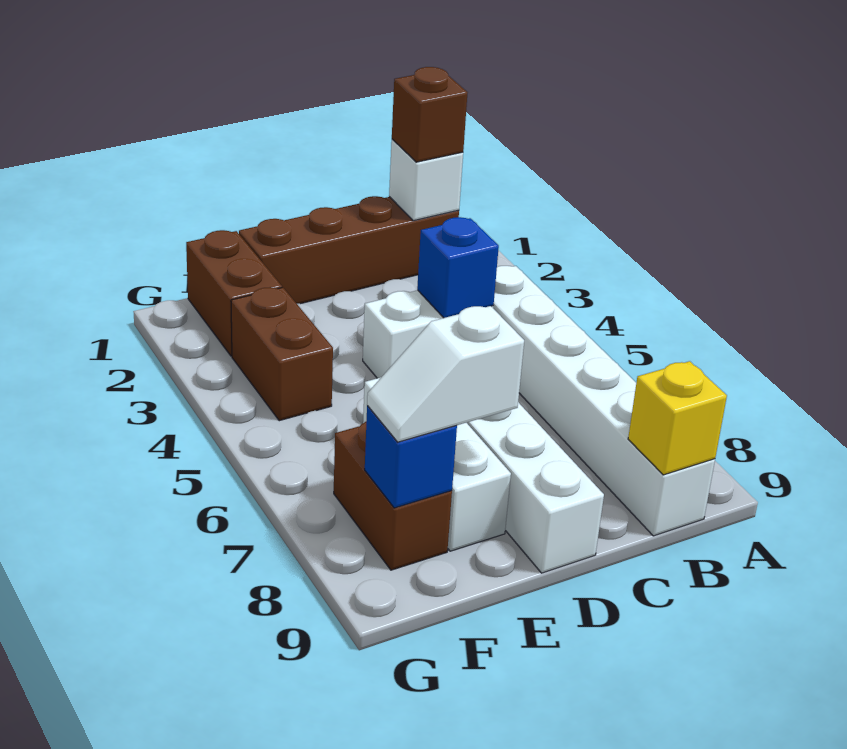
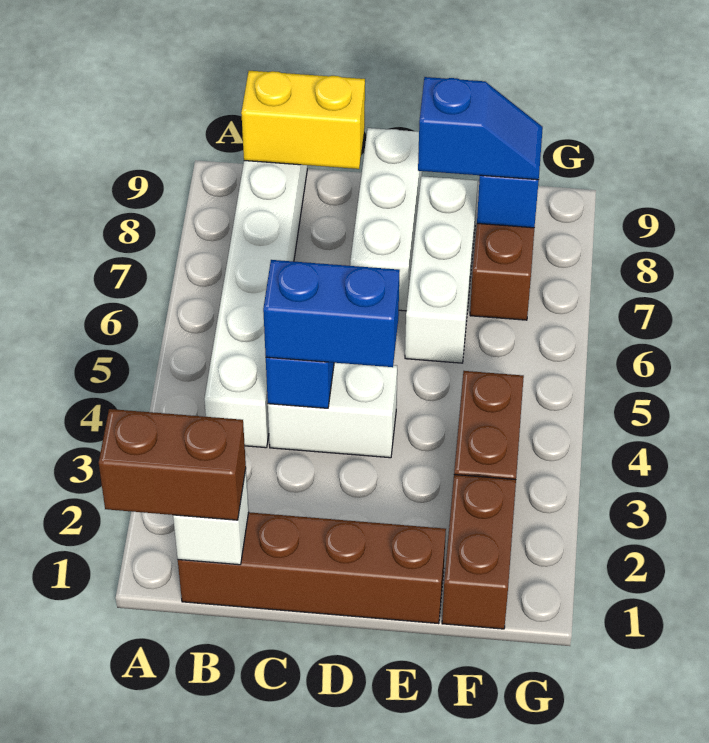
brown 1x1 brick [392,67,468,162] -> brown 1x2 brick [99,409,246,520]
yellow 1x1 brick [628,361,727,475] -> yellow 1x2 brick [241,71,365,169]
none -> blue 1x2 brick [263,260,400,367]
white 1x2 slope [367,306,524,442] -> blue 1x2 slope [418,77,543,180]

